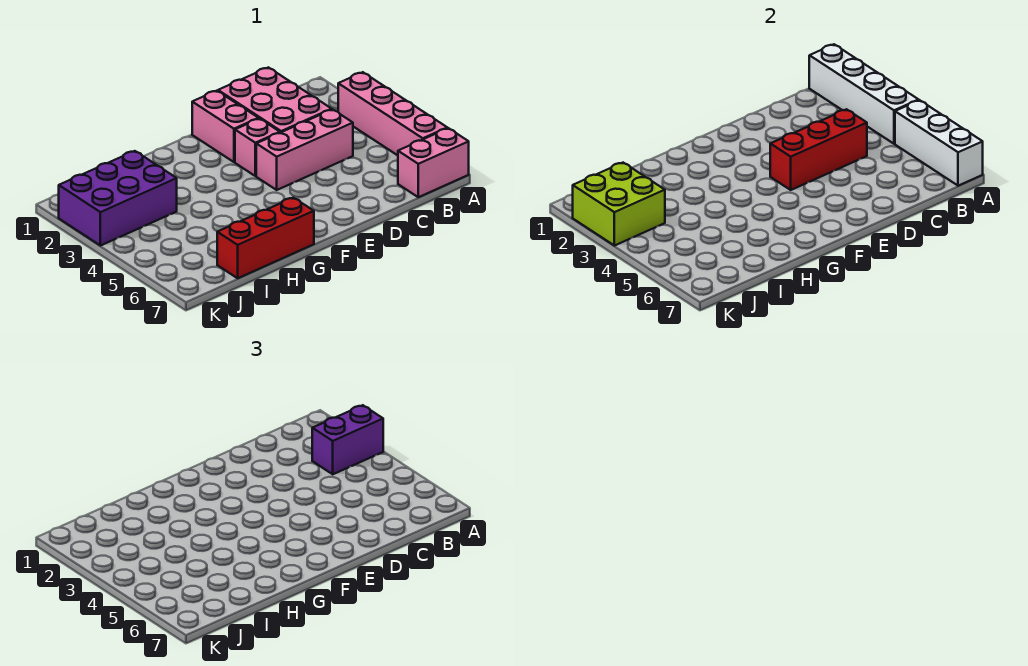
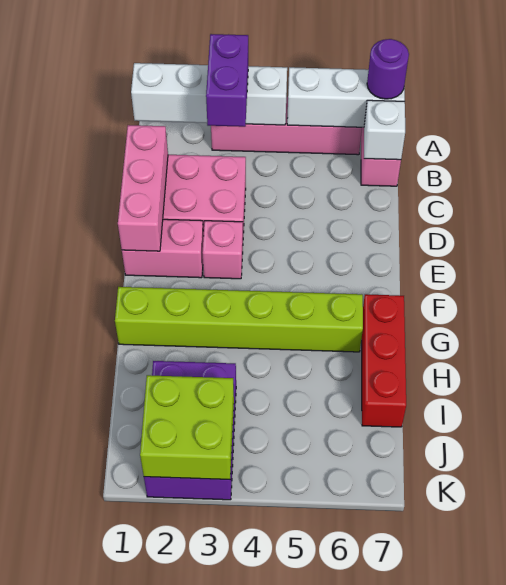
none -> purple 1x1 round brick [367,39,409,99]
none -> white 1x1 brick [364,100,405,160]
pink 1x3 brick [256,109,353,190] -> pink 1x3 brick moved to [118,125,168,251]
red 1x3 brick [770,109,867,190] -> none
none -> lime 1x6 brick [115,287,363,352]

